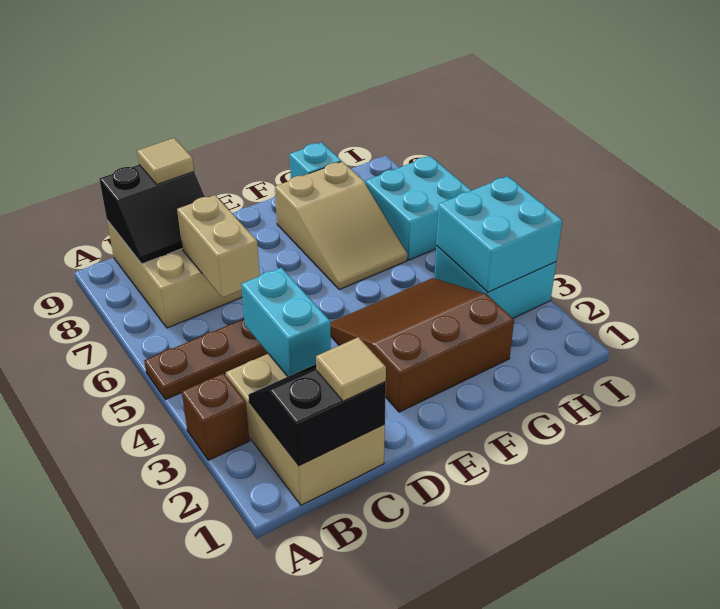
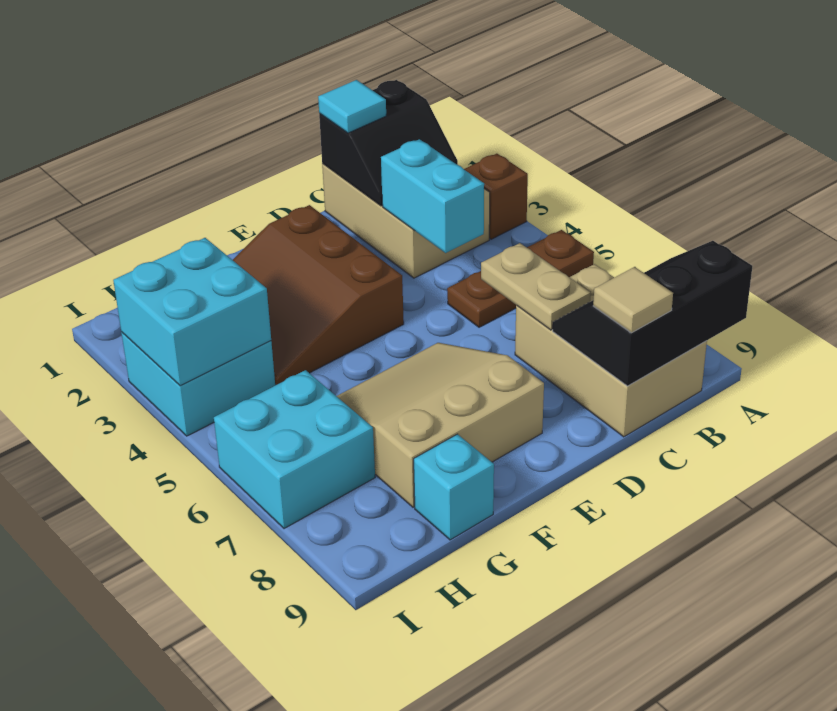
black 2x2 slope [99,165,205,264] -> black 2x3 slope [553,241,752,386]
tan 1x1 tile [316,337,386,401] -> cyan 1x1 tile [318,80,386,133]
tan 1x2 brick [177,195,260,298] -> tan 1x2 plate [481,243,591,330]
brown 3x3 slope [330,278,514,412] -> brown 3x3 slope turned to [233,205,404,385]
tan 2x3 slope [275,161,408,290] -> tan 3x3 slope [337,343,544,507]

